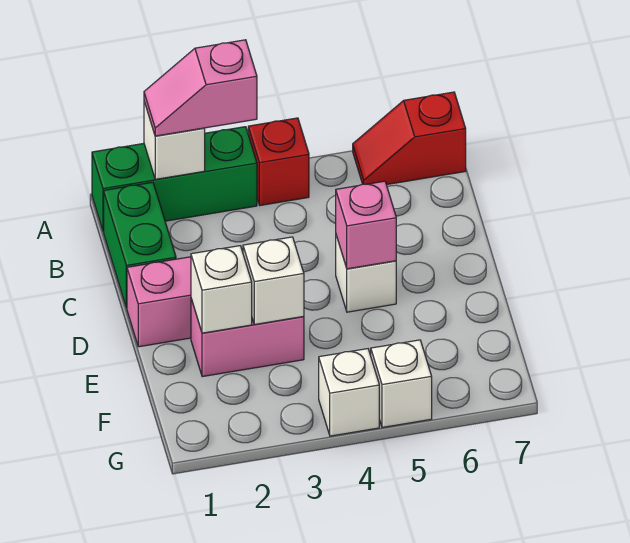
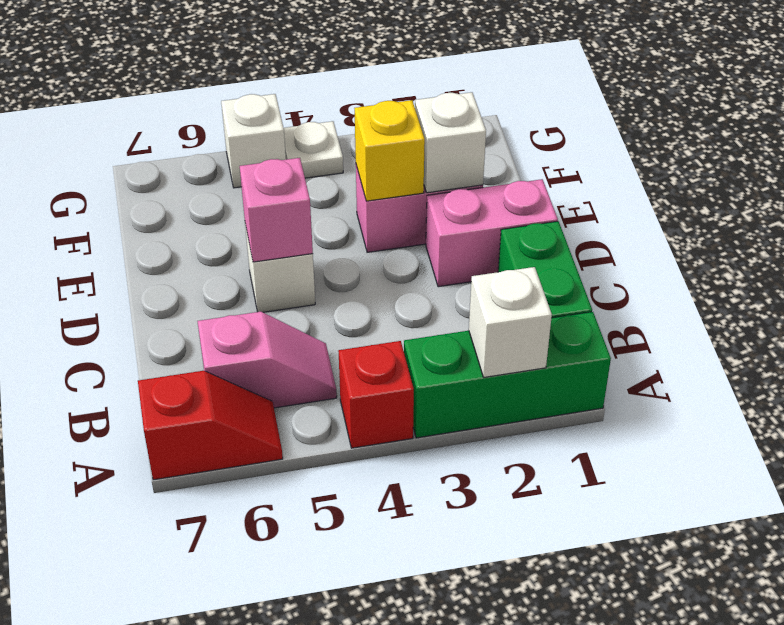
pink 1x2 slope [144,40,257,136] -> pink 1x2 slope moved to [198,312,337,408]
white 1x1 brick [243,237,304,325] -> yellow 1x1 brick [354,100,425,201]
white 1x1 brick [319,349,379,436] -> white 1x1 plate [284,121,343,178]

